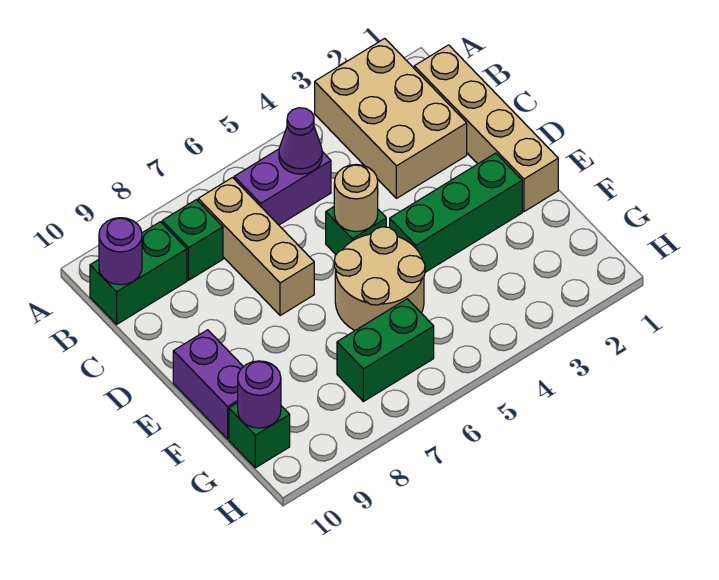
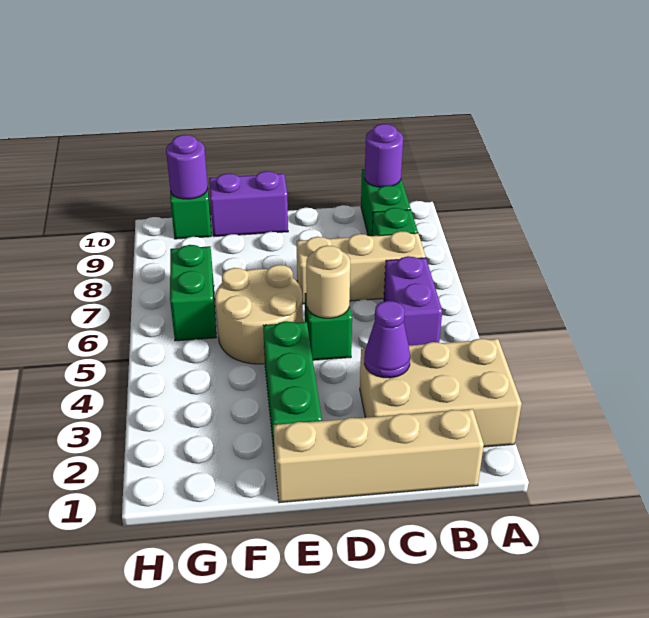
purple 1x1 cone [279,108,322,174] -> purple 1x1 cone moved to [364,301,410,378]

